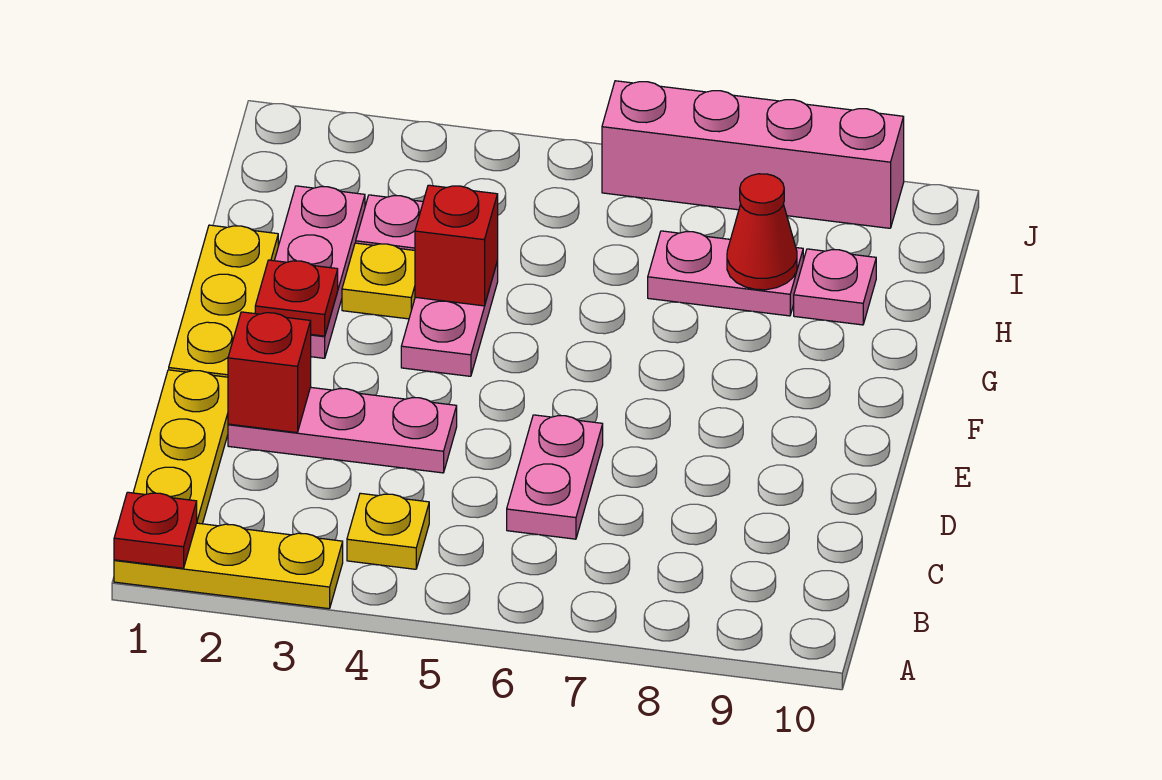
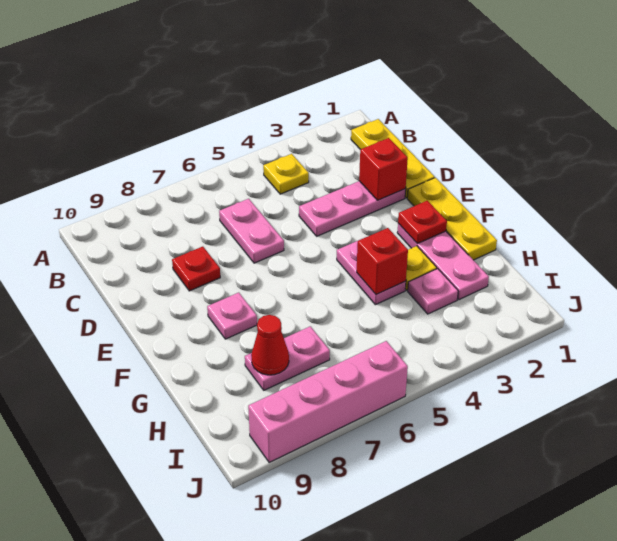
yellow 1x3 plate [114,523,343,609] -> none
red 1x1 plate [114,492,197,568] -> red 1x1 plate moved to [172,247,220,291]
pink 1x1 plate [794,249,876,325] -> pink 1x1 plate moved to [207,293,257,339]

